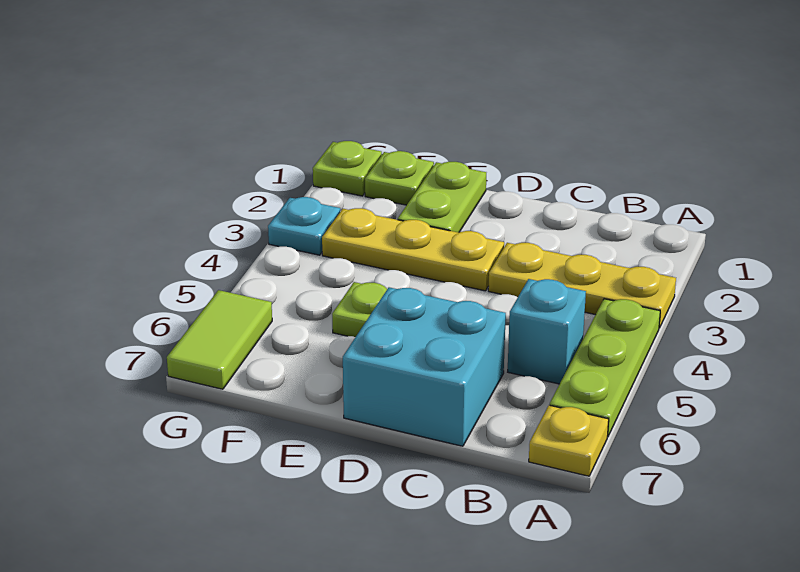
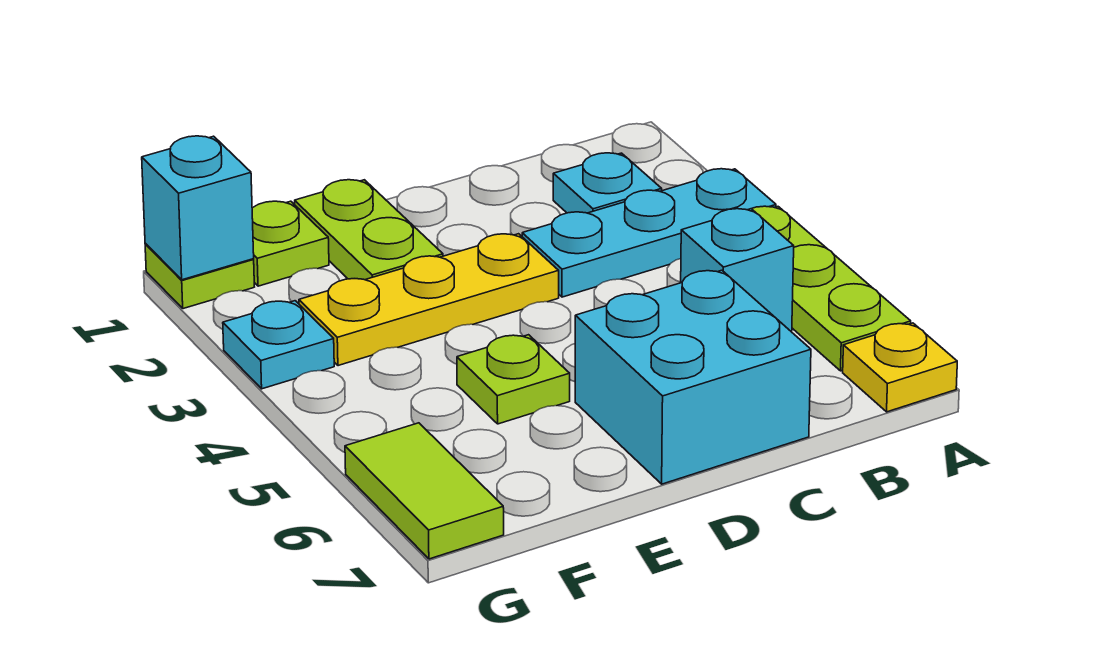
yellow 1x3 plate [488,243,676,328] -> cyan 1x3 plate [522,169,776,297]
none -> cyan 1x1 plate [553,153,662,213]
none -> cyan 1x1 brick [142,136,254,280]

